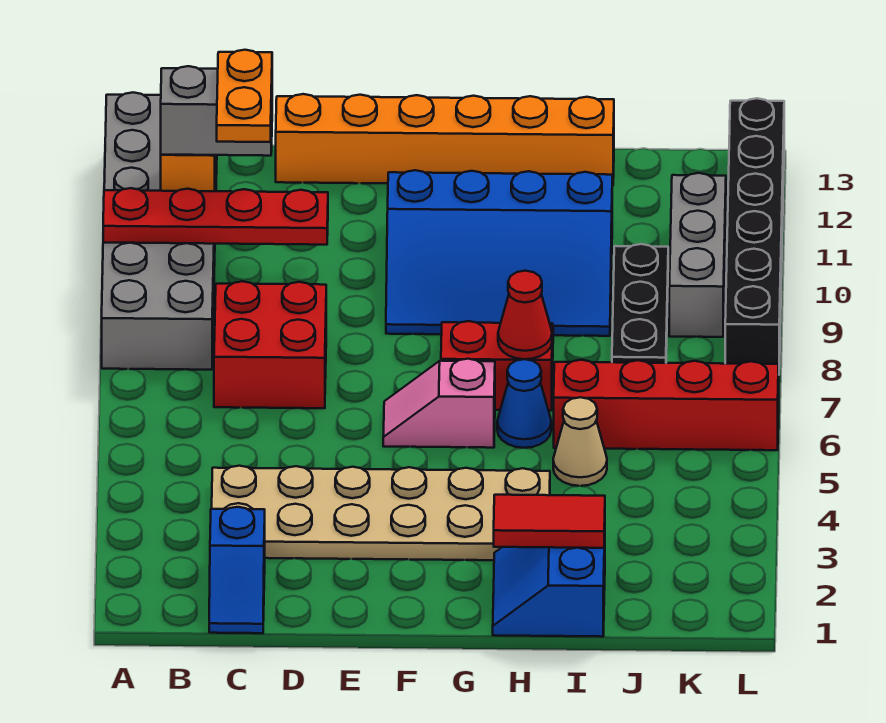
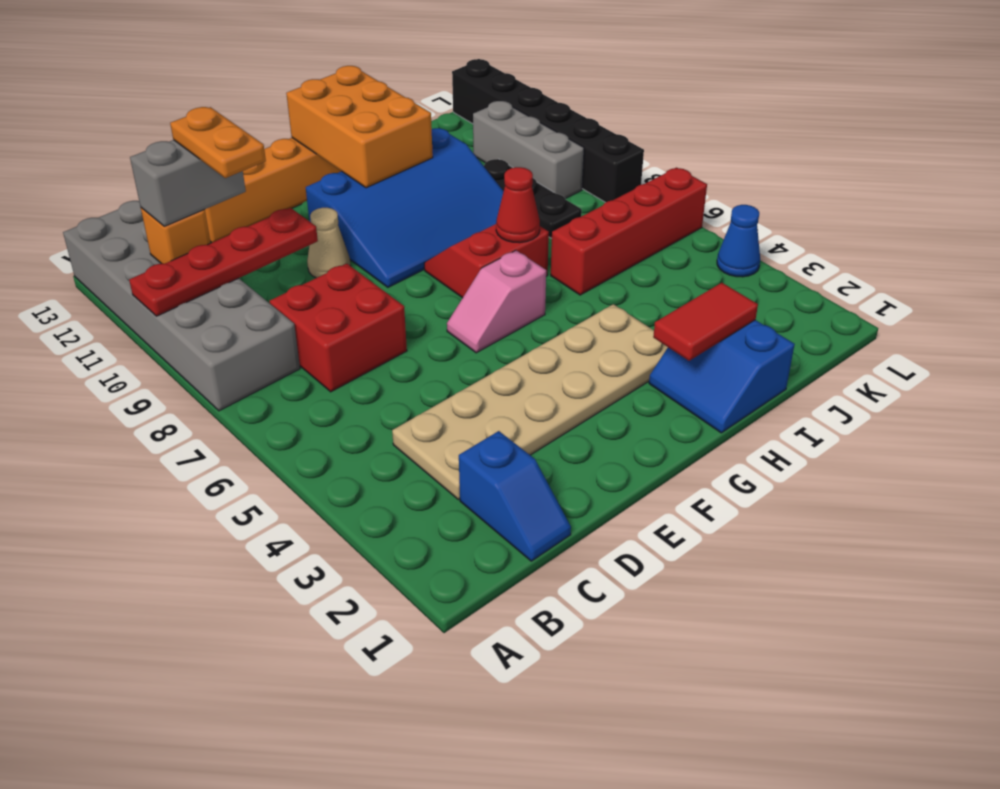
none -> orange 2x3 brick [286,66,433,188]
blue 1x1 cone [497,359,551,448] -> blue 1x1 cone moved to [717,205,760,277]
tan 1x1 cone [553,397,607,486] -> tan 1x1 cone moved to [307,208,351,278]

